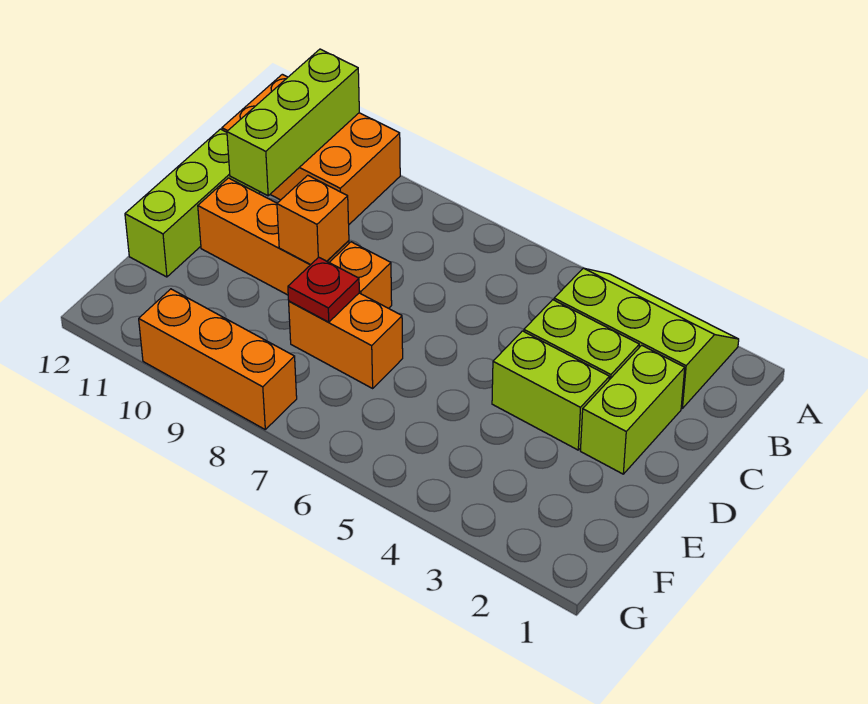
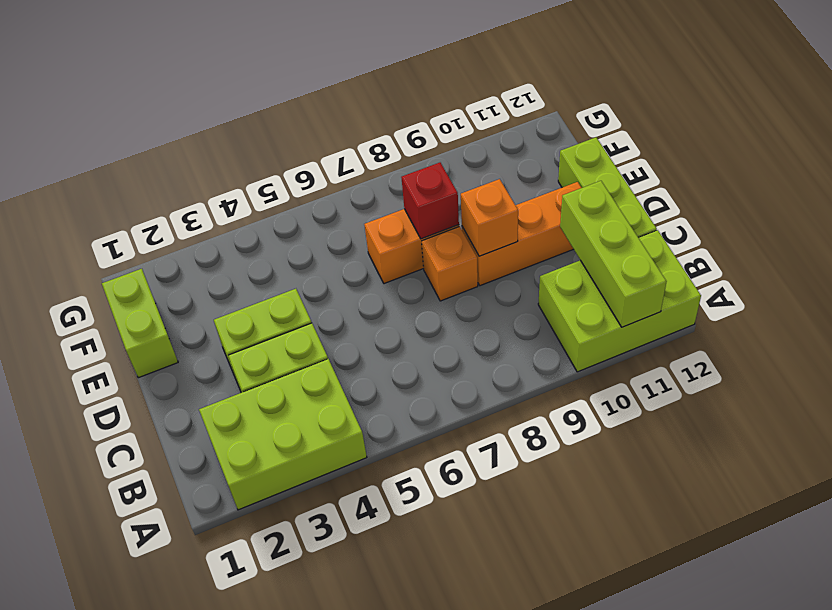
lime 2x3 slope [554,268,739,408] -> lime 2x3 brick [199,359,367,510]
orange 2x3 brick [222,74,400,224] -> lime 2x3 brick [538,230,701,372]
lime 1x2 brick [580,345,685,474] -> lime 1x2 brick moved to [102,269,178,378]
red 1x1 plate [288,257,359,322] -> red 1x1 brick [401,163,459,239]
orange 1x3 brick [139,289,297,429] -> none

